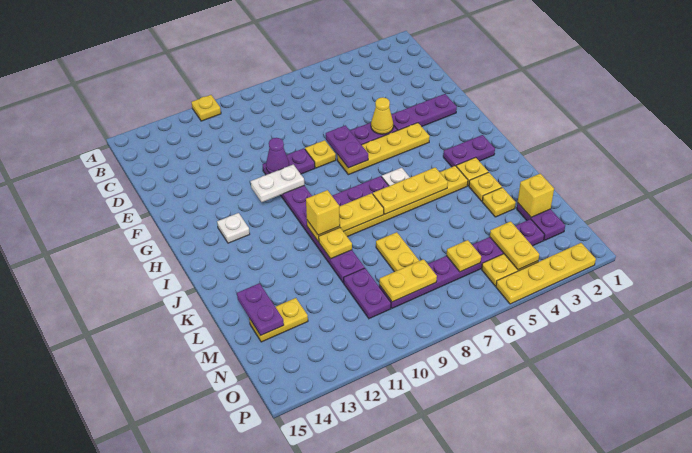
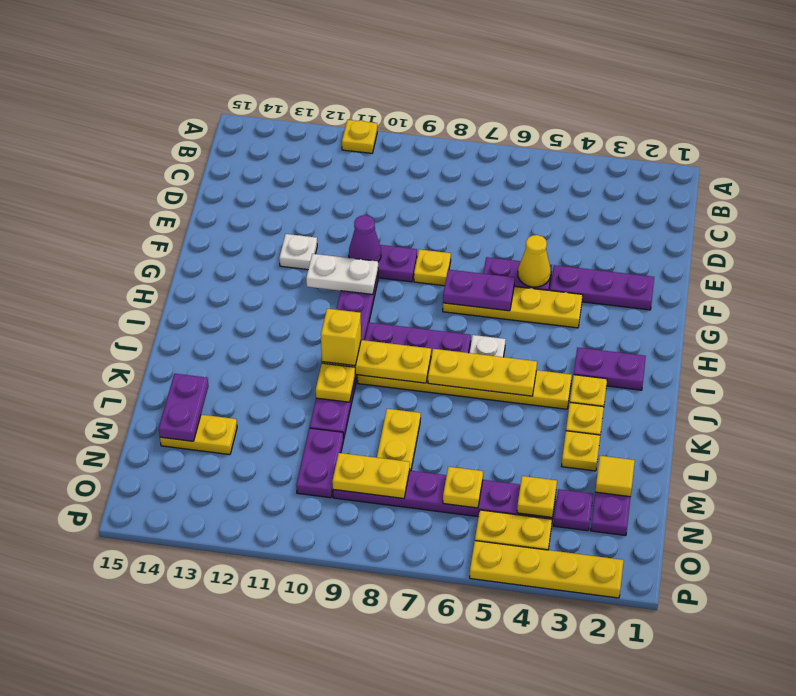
purple 1x2 plate [326,125,368,168] -> purple 1x2 plate turned to [443,270,515,311]
white 1x1 plate [217,213,250,243] -> white 1x1 plate moved to [279,234,317,270]
yellow 1x1 brick [518,174,554,217] -> yellow 1x1 tile [595,456,635,497]
yellow 1x2 plate [490,221,539,270] -> yellow 1x1 plate [517,476,557,517]

